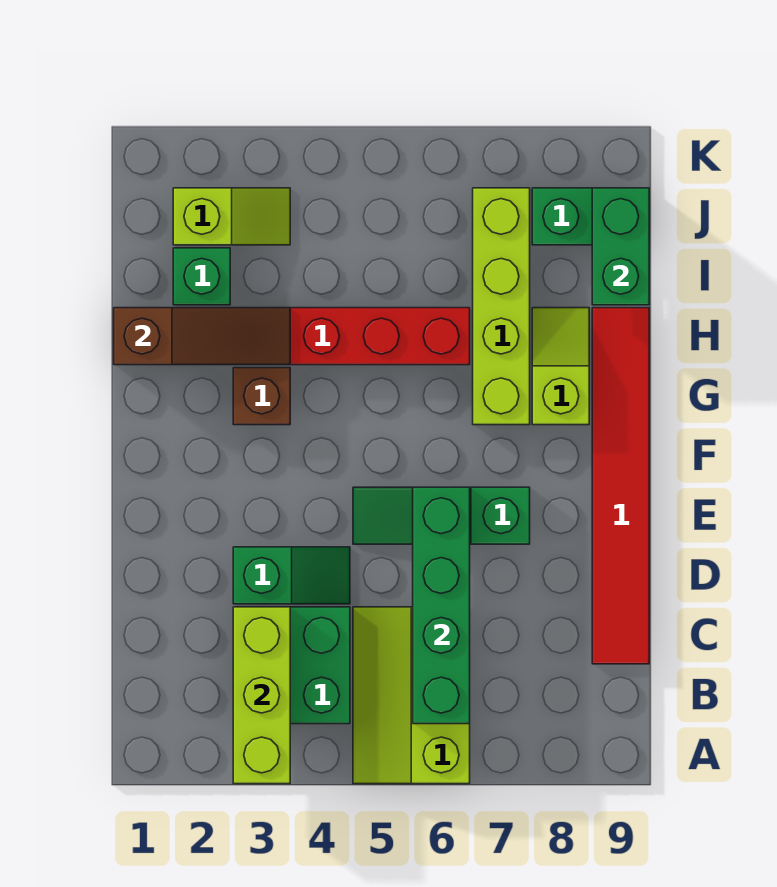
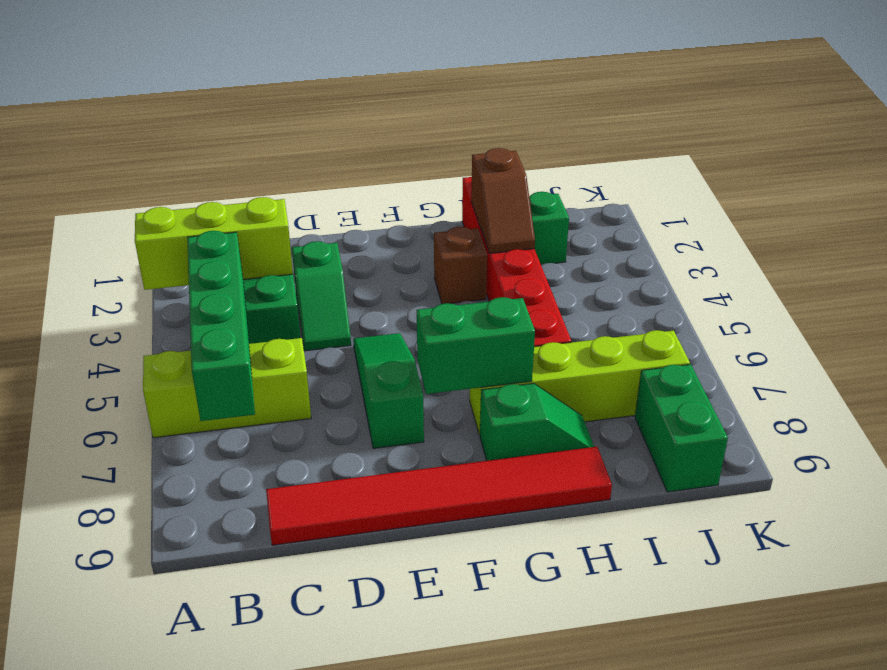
green 1x4 brick [413,487,470,724] -> green 1x4 brick turned to [187,231,255,421]
lime 1x2 slope [532,308,589,425] -> green 1x2 slope [480,383,594,461]
brown 1x3 slope [114,308,290,365] -> brown 1x2 slope [471,148,535,253]
green 1x2 brick [592,188,649,305] -> green 1x2 brick moved to [417,297,535,394]
lime 1x2 slope [173,188,290,245] -> none

